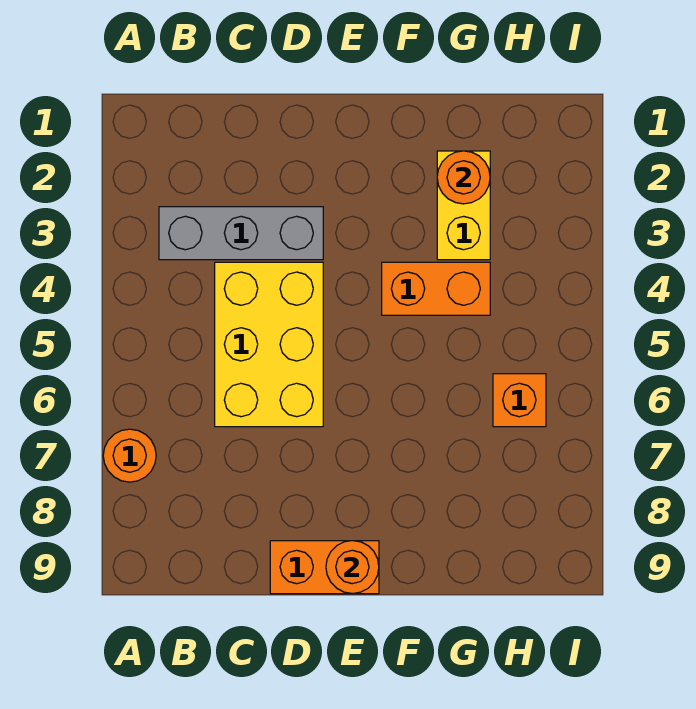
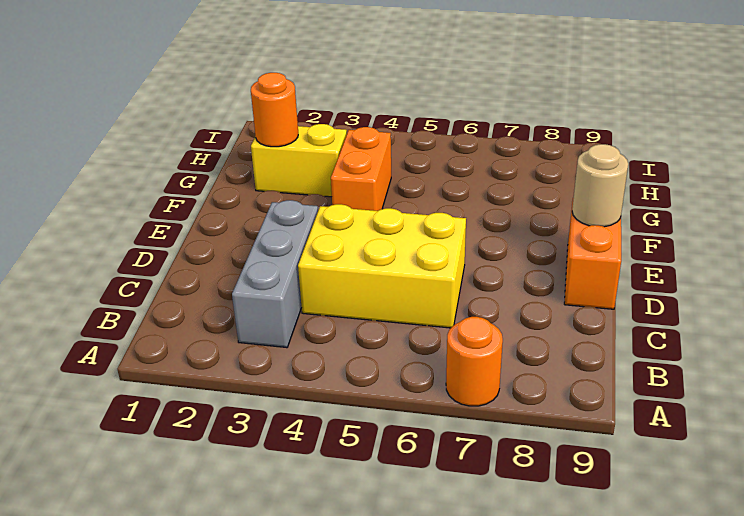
orange 1x1 round brick [326,541,379,593] -> tan 1x1 round brick [572,144,628,227]
orange 1x1 brick [493,374,546,427] -> none

